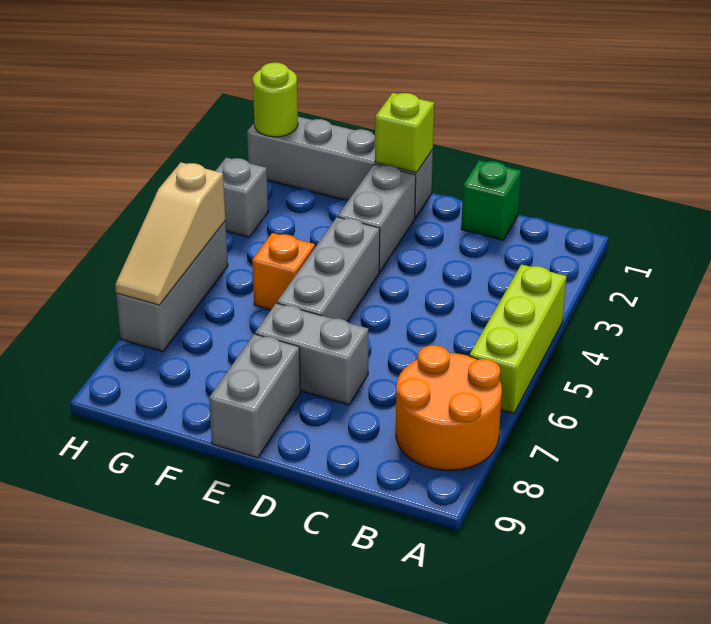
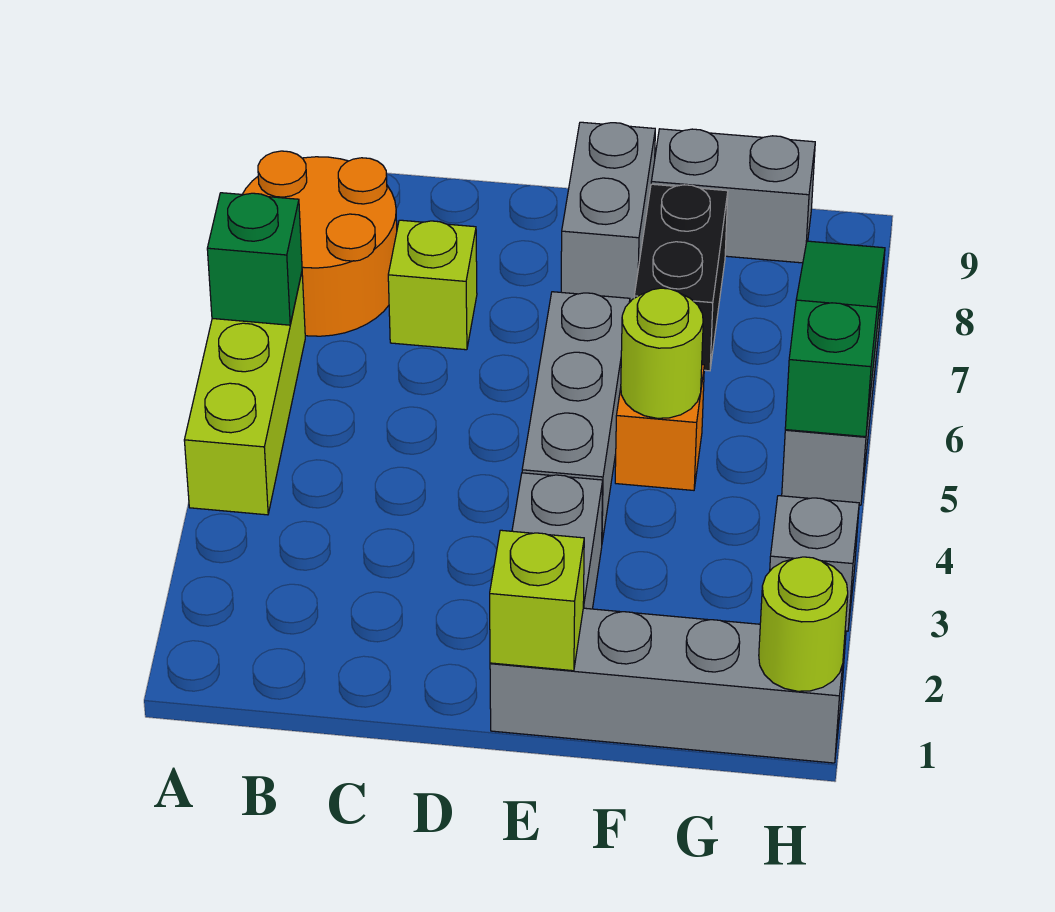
green 1x1 brick [461,160,521,240] -> green 1x1 brick moved to [207,193,302,325]
none -> lime 1x1 brick [388,220,477,350]
grey 1x2 brick [255,303,368,405] -> grey 1x2 brick moved to [651,129,815,263]
none -> lime 1x1 round brick [621,288,703,418]
none -> black 1x2 brick [634,184,728,371]
tan 1x3 slope [115,163,226,305] -> green 1x3 slope [785,241,885,437]

